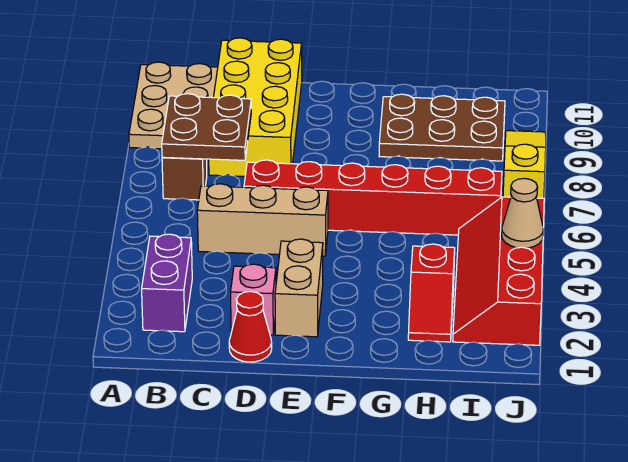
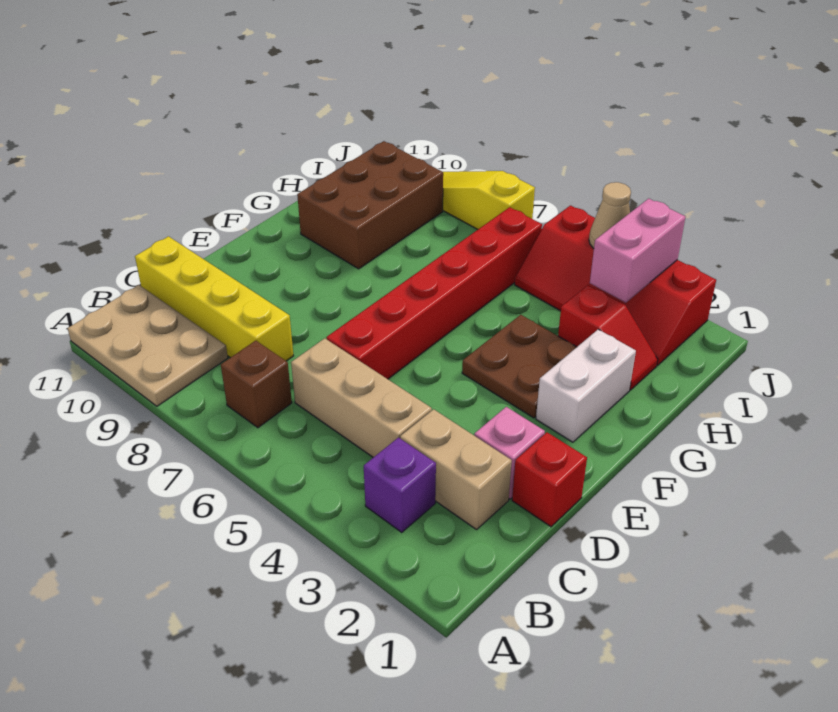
purple 1x2 brick [142,234,192,332] -> purple 1x1 brick [364,437,436,532]
brown 2x2 plate [162,94,251,160] -> brown 2x2 plate moved to [462,315,576,418]
tan 1x3 brick [197,184,328,256] -> tan 1x3 brick turned to [291,338,432,457]
yellow 2x4 brick [209,38,302,176] -> yellow 1x4 brick [135,236,293,361]
red 1x1 cone [229,291,272,362] -> red 1x1 brick [512,432,587,527]
tan 1x2 brick [275,239,323,337] -> tan 1x2 brick moved to [400,409,512,530]
none -> white 1x2 brick [536,329,636,442]
brown 2x3 plate [379,94,505,161] -> brown 2x3 brick [297,141,443,269]
none -> pink 1x2 brick [590,198,685,303]

